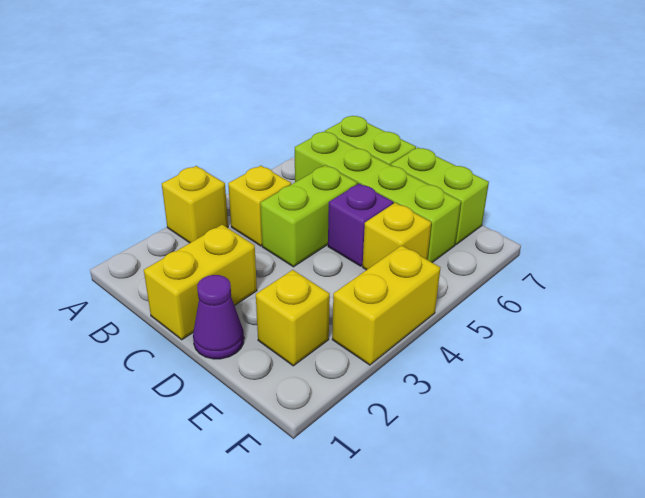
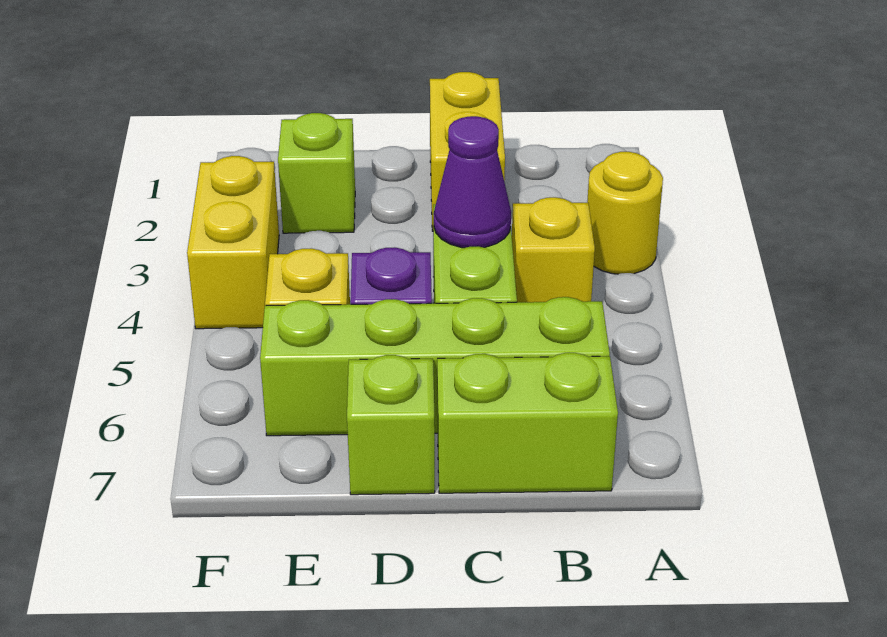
yellow 1x1 brick [162,166,228,243] -> yellow 1x1 round brick [587,152,663,274]
purple 1x1 cone [193,275,244,359] -> purple 1x1 cone moved to [434,116,511,248]
lime 1x2 brick [391,148,489,244] -> lime 1x1 brick [347,355,435,495]
yellow 1x1 brick [256,270,330,366] -> lime 1x1 brick [278,113,355,233]

